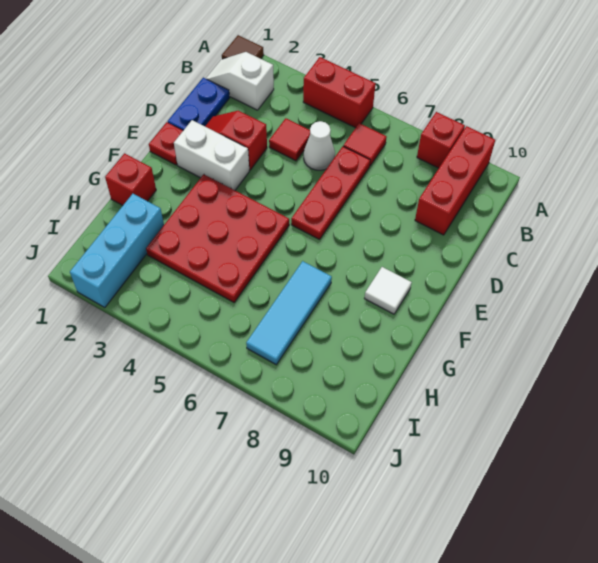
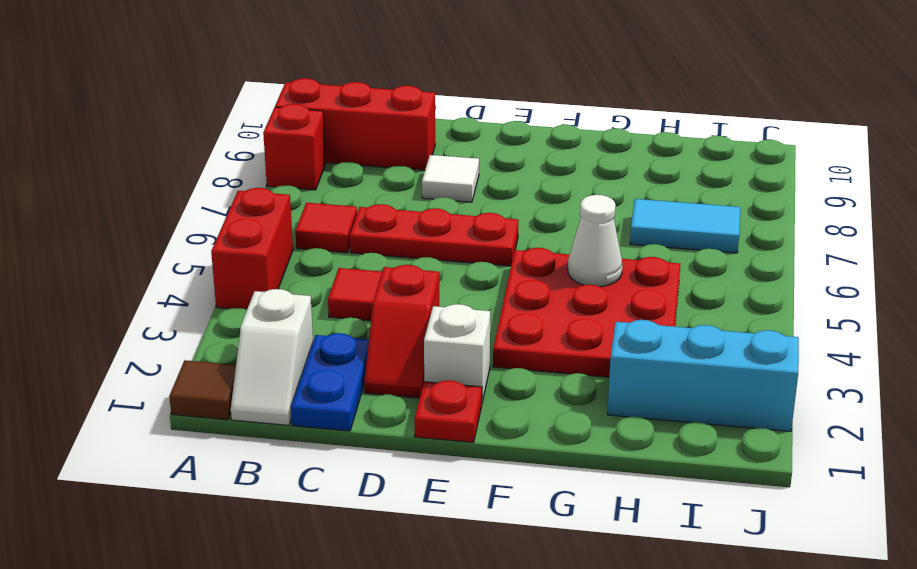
blue 1x2 plate [168,78,230,130] -> blue 1x2 plate turned to [291,333,369,431]
white 1x1 cone [304,121,335,170] -> white 1x1 cone moved to [568,195,622,287]
white 1x2 brick [174,120,249,190] -> white 1x1 brick [424,304,490,402]
white 1x1 tile [364,267,412,314] -> white 1x1 tile moved to [422,155,479,202]
red 1x1 brick [105,153,156,205] -> none
cyan 1x3 tile [246,261,332,365] -> cyan 1x2 tile [630,199,741,253]

